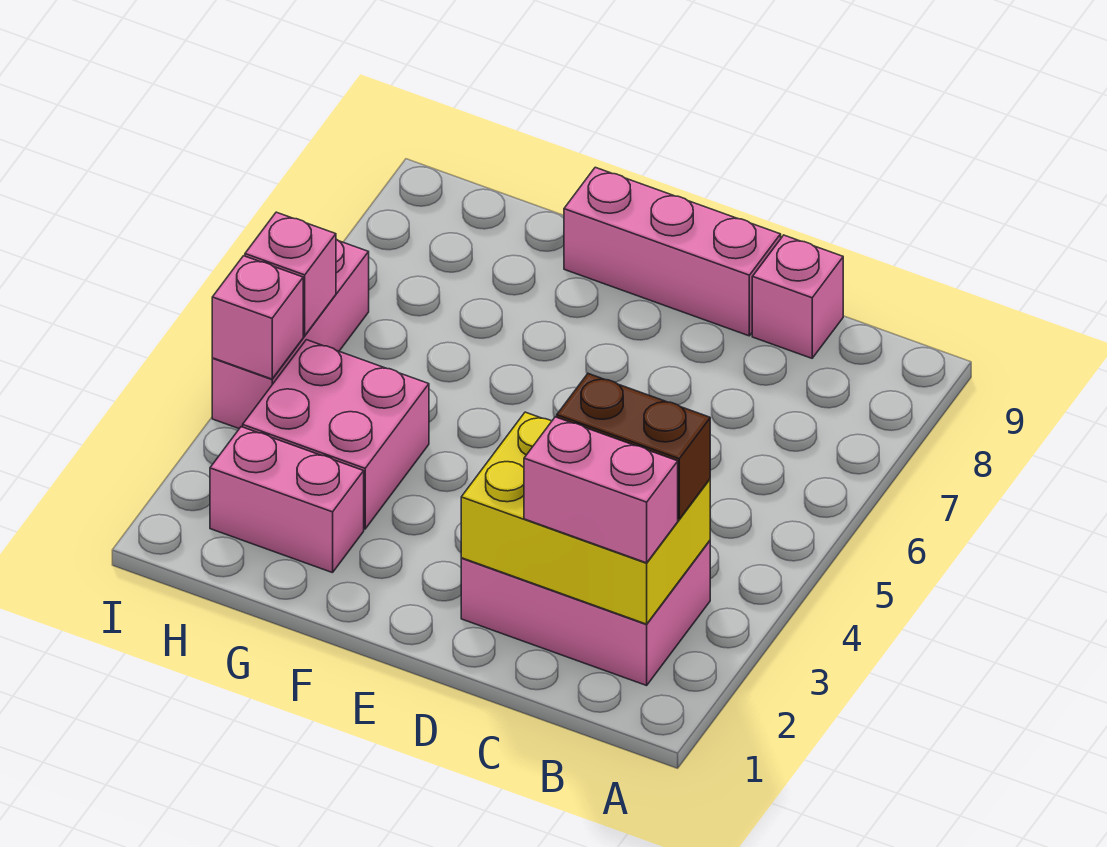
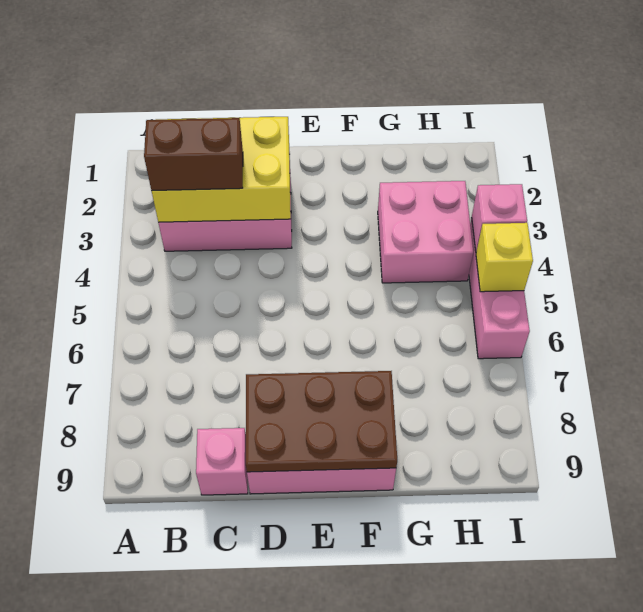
pink 1x2 brick [524,417,678,563] -> none
none -> brown 2x3 plate [246,371,397,472]
pink 1x2 brick [210,427,364,573] -> none
pink 1x1 brick [245,212,336,336] -> yellow 1x1 brick [476,223,533,292]

